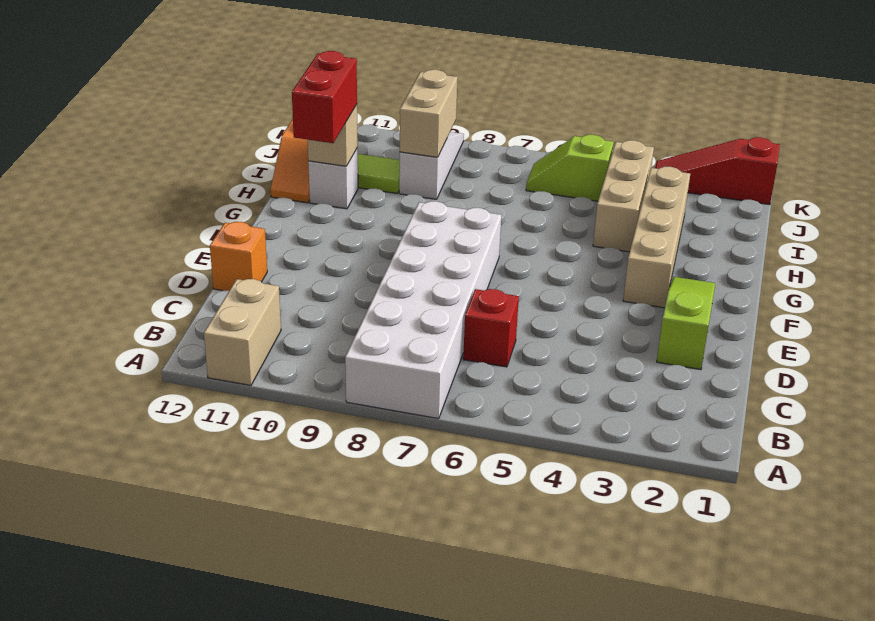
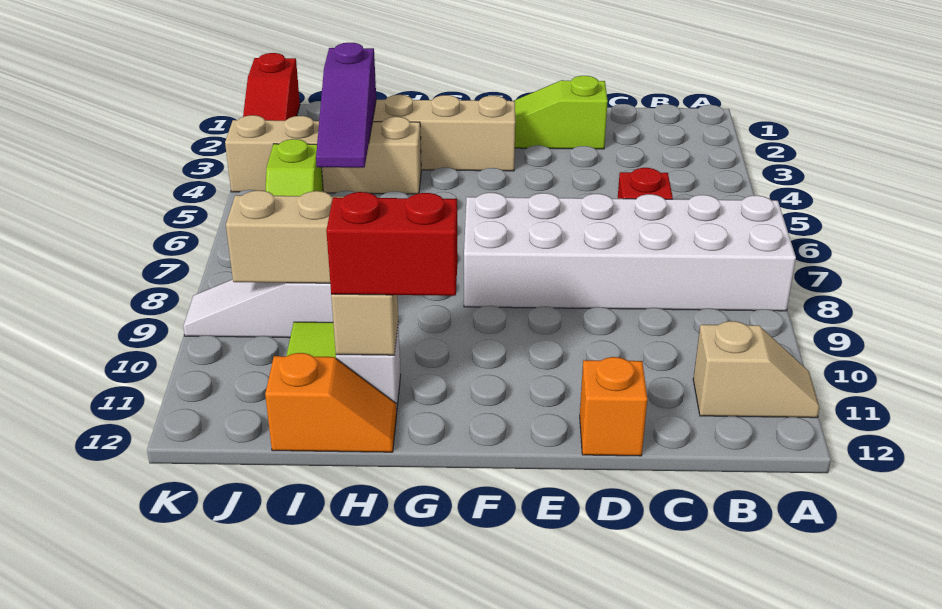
tan 1x2 brick [204,279,281,385] -> tan 1x2 slope [693,321,820,418]
tan 1x3 brick [593,140,654,252] -> tan 1x4 brick [225,115,421,194]
none -> purple 1x3 slope [316,43,376,168]

